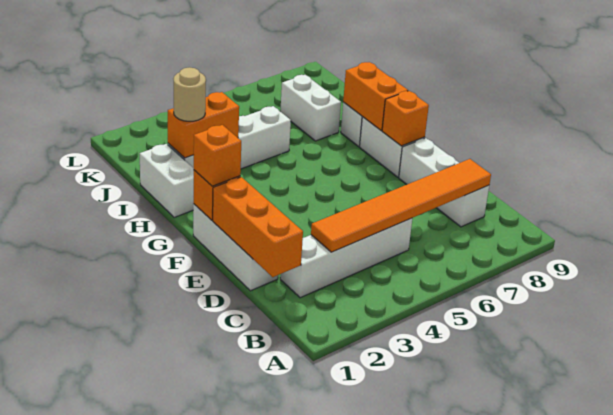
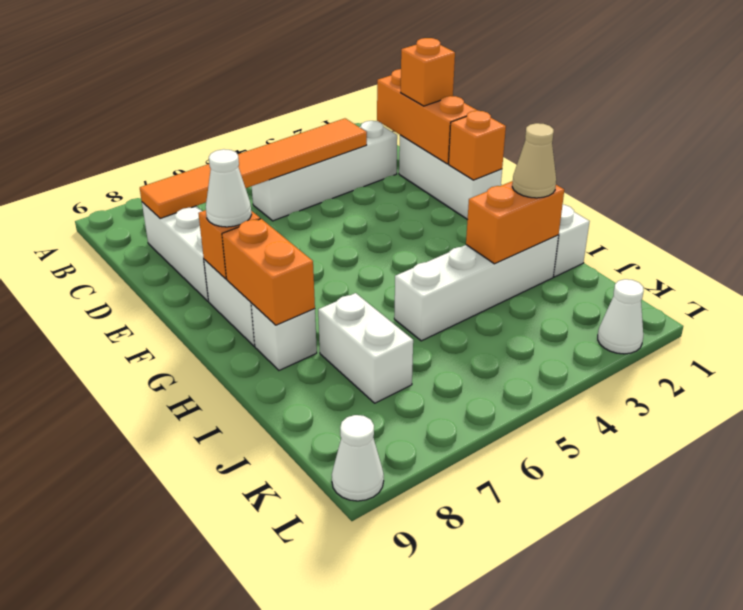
orange 1x1 brick [194,125,241,186] -> orange 1x1 brick moved to [401,38,455,106]
none -> white 1x1 cone [206,149,251,227]
tan 1x1 round brick [174,67,206,121] -> tan 1x1 cone [512,123,556,198]
none -> white 1x1 cone [598,279,644,354]
none -> white 1x1 cone [332,415,384,501]

